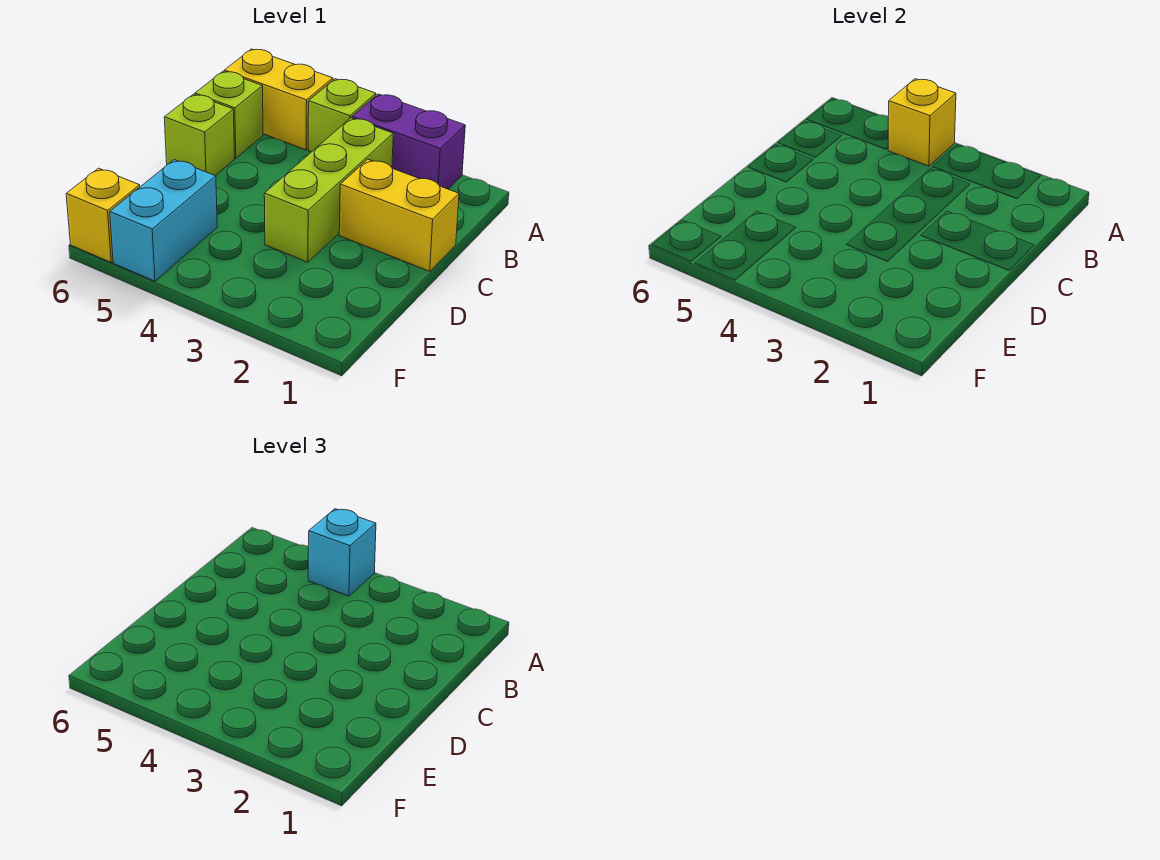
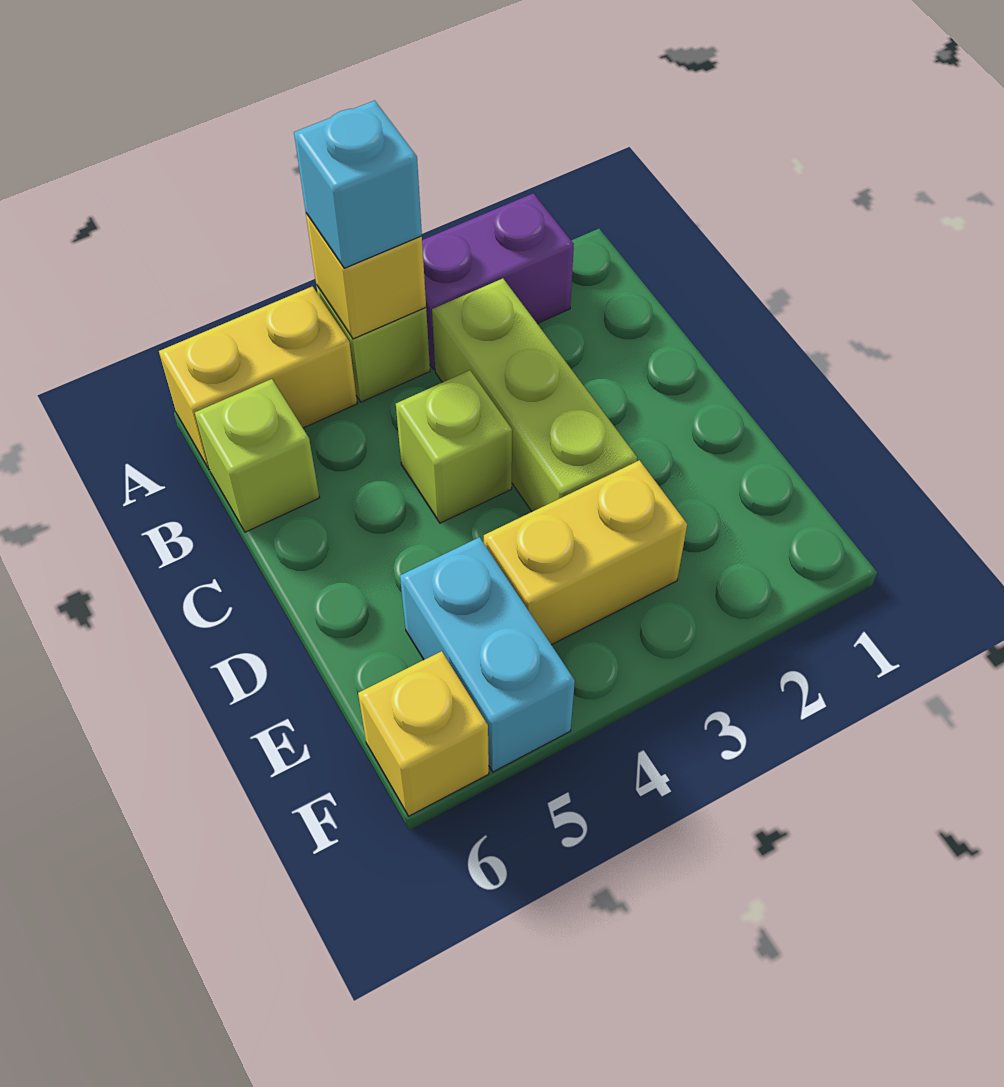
yellow 1x2 brick [339,159,459,271] -> yellow 1x2 brick moved to [484,460,687,645]
lime 1x1 brick [164,94,234,175] -> lime 1x1 brick moved to [396,370,512,523]

